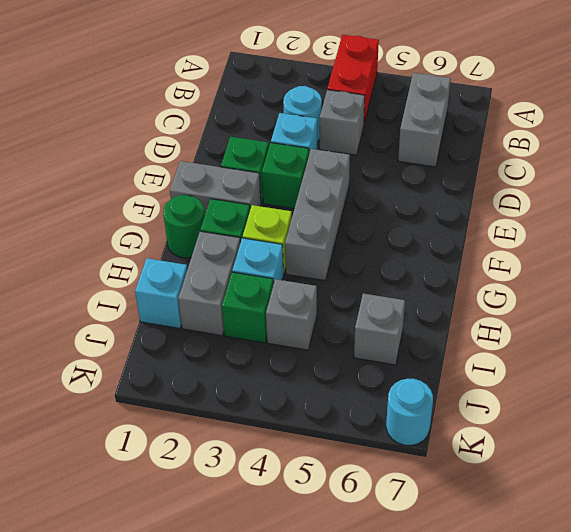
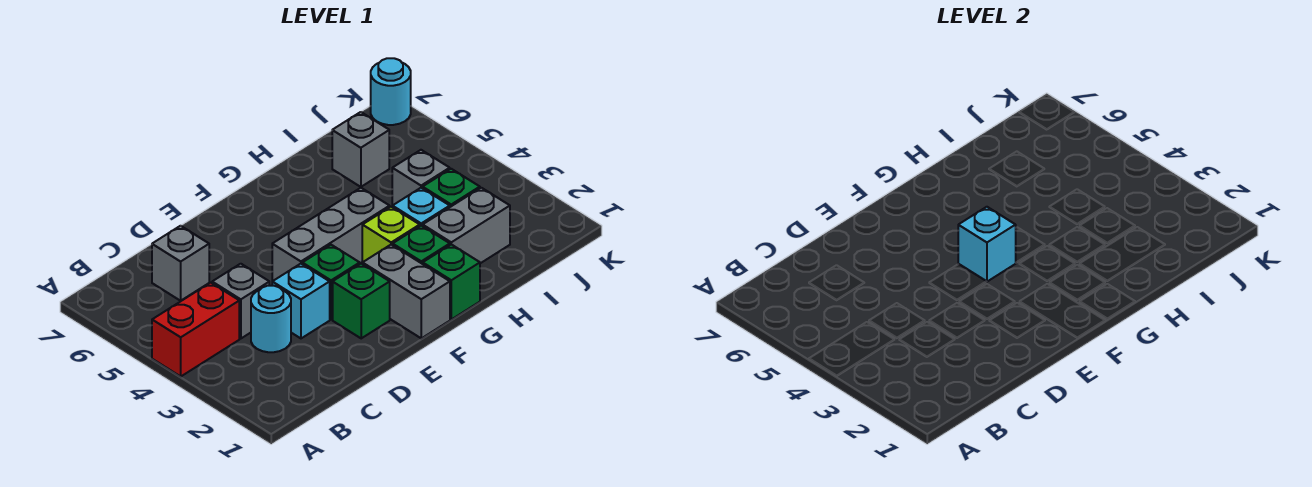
grey 1x2 brick [398,73,451,167] -> grey 1x1 brick [152,226,209,301]
green 1x1 round brick [163,195,205,258] -> green 1x1 brick [423,244,480,319]
cyan 1x1 brick [135,258,187,328] -> cyan 1x1 brick moved to [958,207,1016,282]

